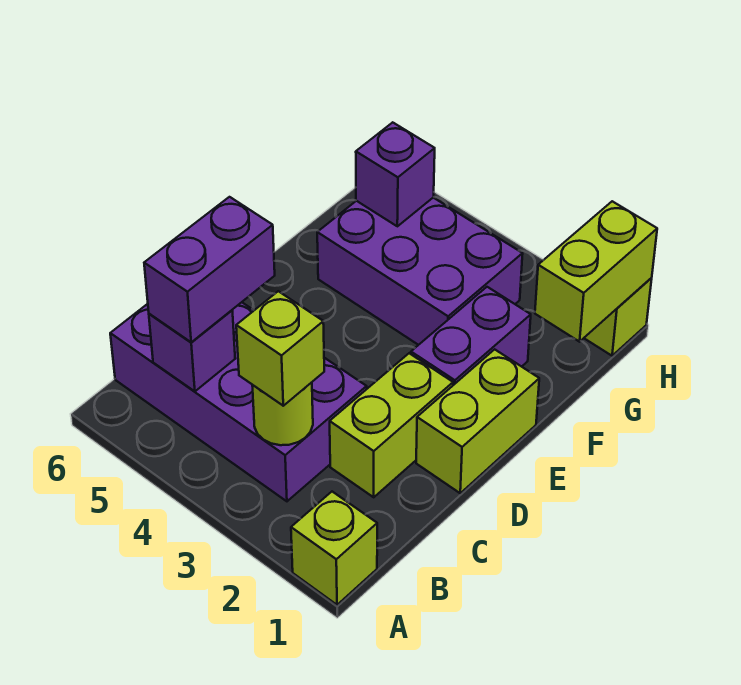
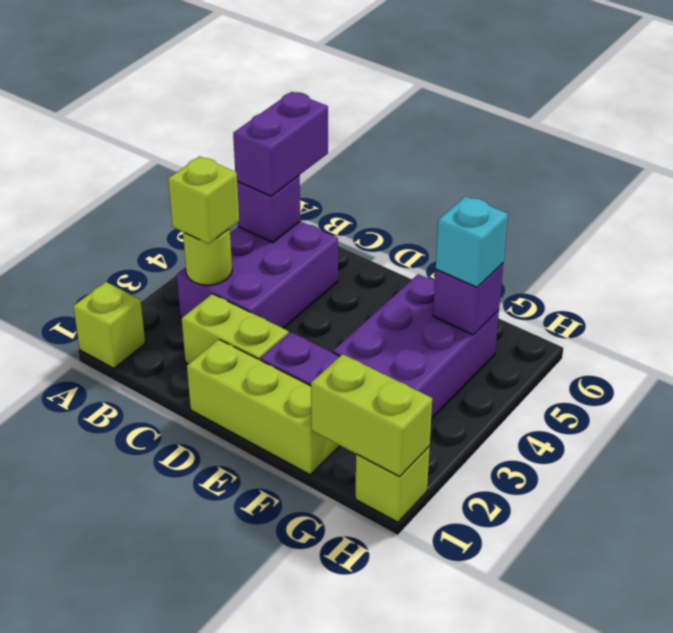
purple 2x4 brick [110,302,367,501] -> purple 2x3 brick [177,221,338,328]
purple 1x2 brick [144,197,275,342] -> purple 1x2 brick turned to [233,92,328,196]
lime 1x2 brick [416,349,539,493] -> lime 1x3 brick [187,339,340,475]
none -> cyan 1x1 brick [436,196,508,287]

